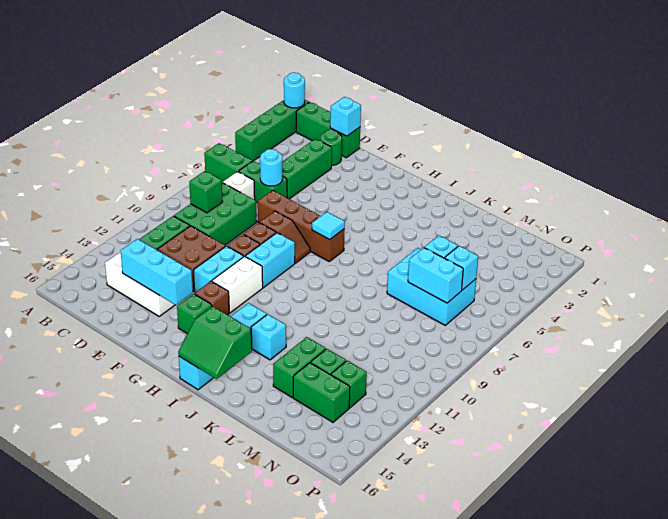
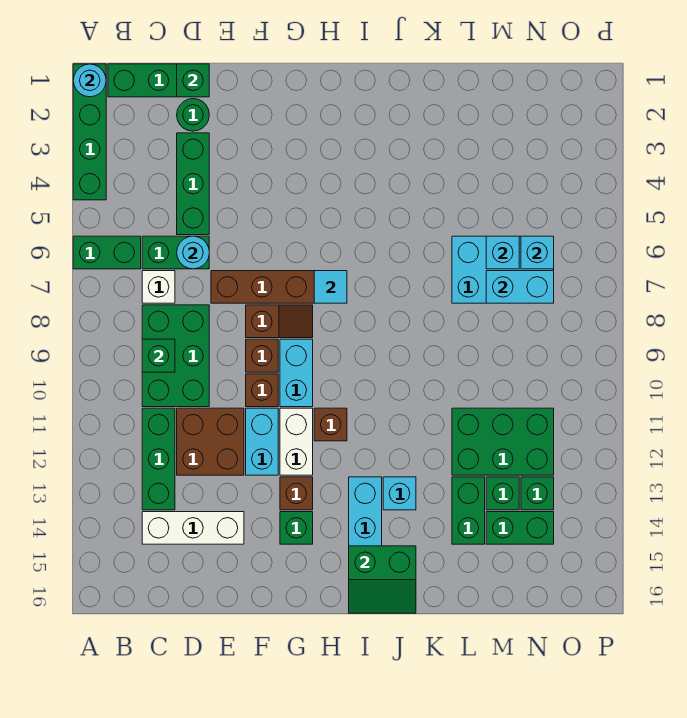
cyan 1x1 brick [330,97,361,136] -> green 1x1 brick [177,64,209,97]
cyan 1x3 brick [121,239,193,305] -> none
none -> brown 1x1 brick [314,408,347,441]
none -> green 2x3 brick [452,408,554,475]

